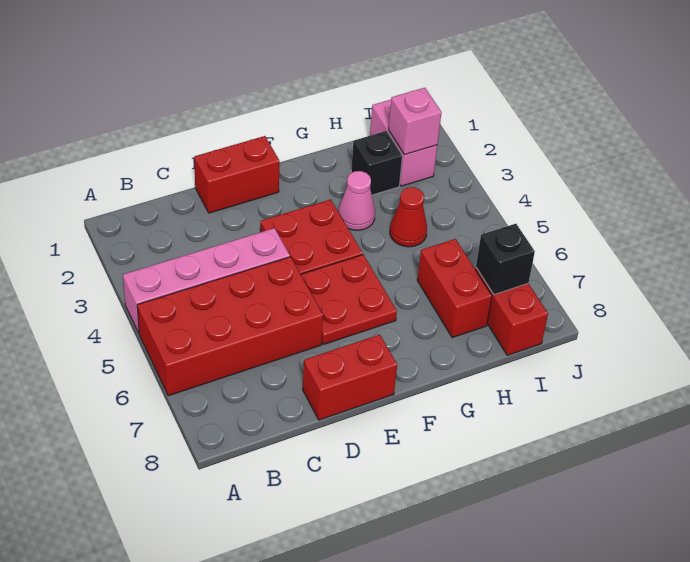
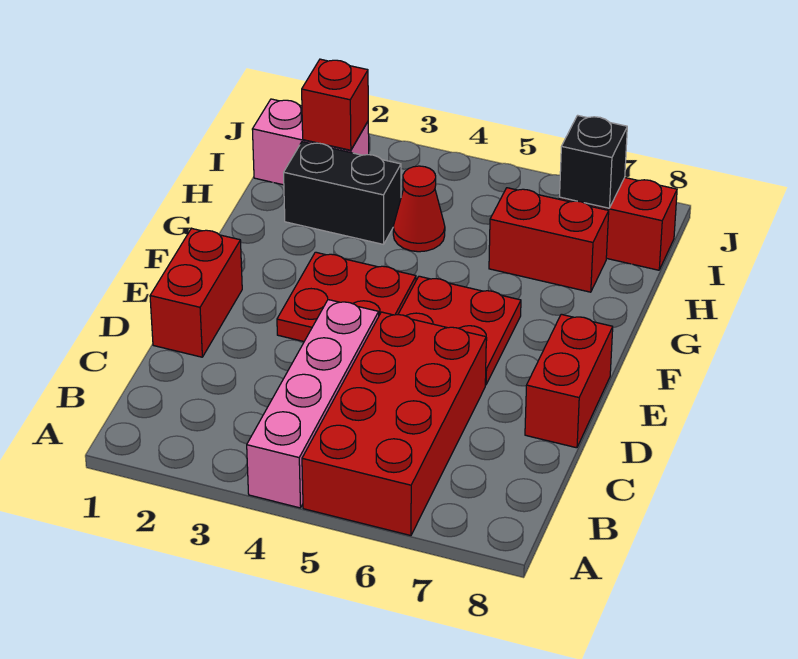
pink 1x1 cone [338,171,375,230] -> none
black 1x1 brick [351,131,402,195] -> black 1x2 brick [284,142,401,244]
pink 1x1 brick [389,88,442,155] -> red 1x1 brick [302,59,368,150]

